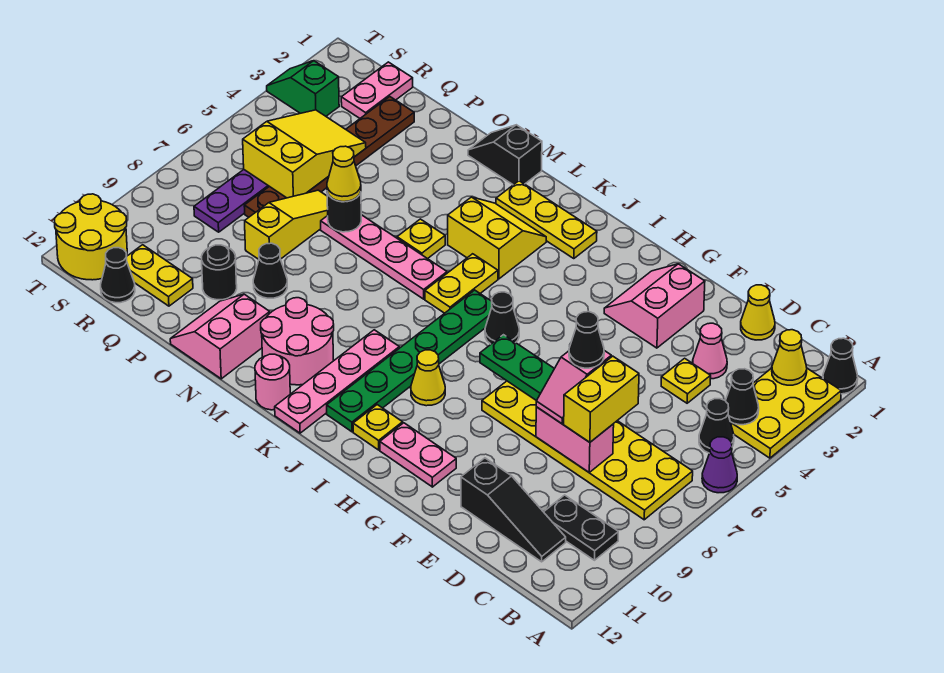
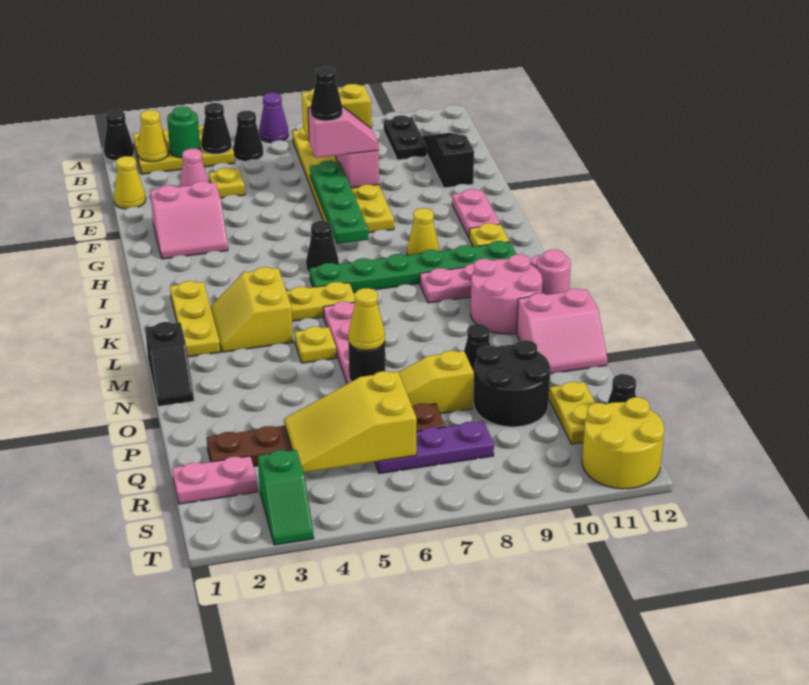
none -> green 1x1 round brick [167,106,200,158]
black 1x1 round brick [202,245,237,300] -> black 2x2 round brick [474,340,550,427]

